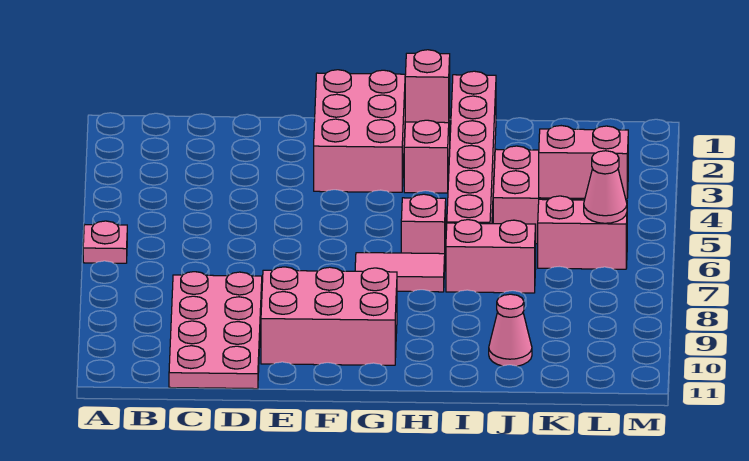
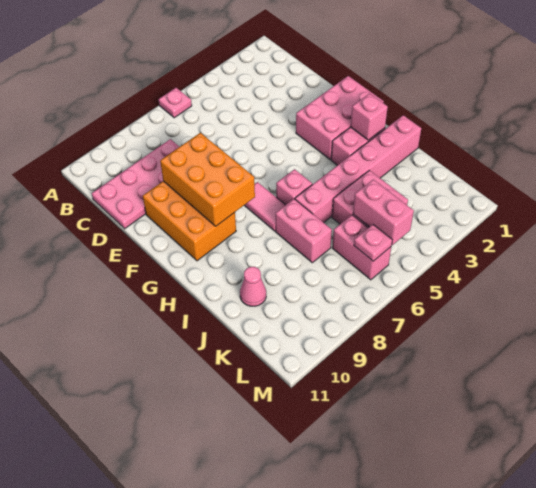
none -> orange 2x3 brick [160,133,255,226]
pink 2x3 brick [261,267,397,365] -> orange 2x3 brick [143,181,236,261]
pink 1x1 cone [584,151,627,223] -> pink 1x1 plate [354,224,392,261]

